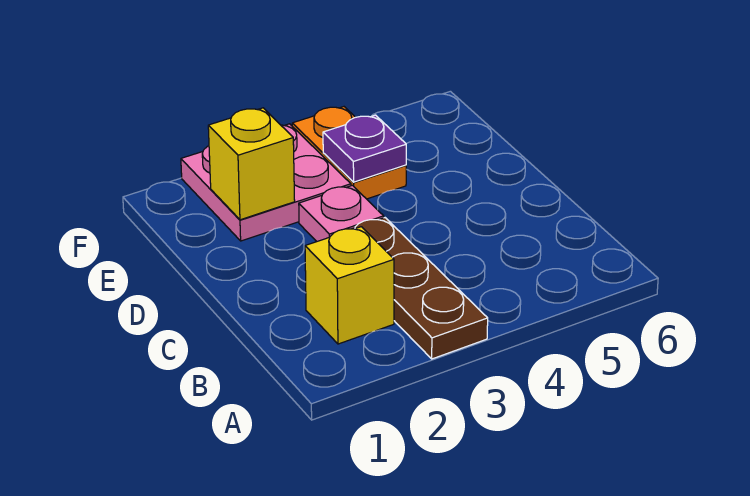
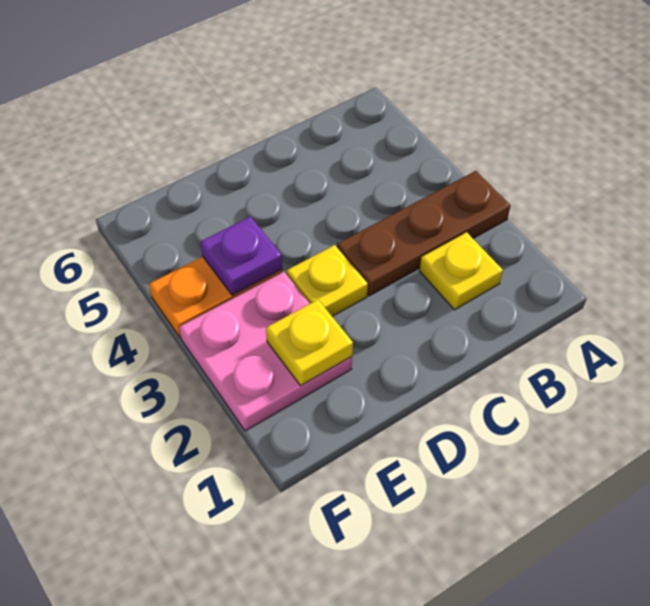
yellow 1x1 brick [305,227,394,344] -> yellow 1x1 plate [419,232,503,310]
pink 1x1 plate [299,185,384,241] -> yellow 1x1 plate [287,245,368,316]
yellow 1x1 brick [208,108,295,220] -> yellow 1x1 plate [266,300,353,386]

